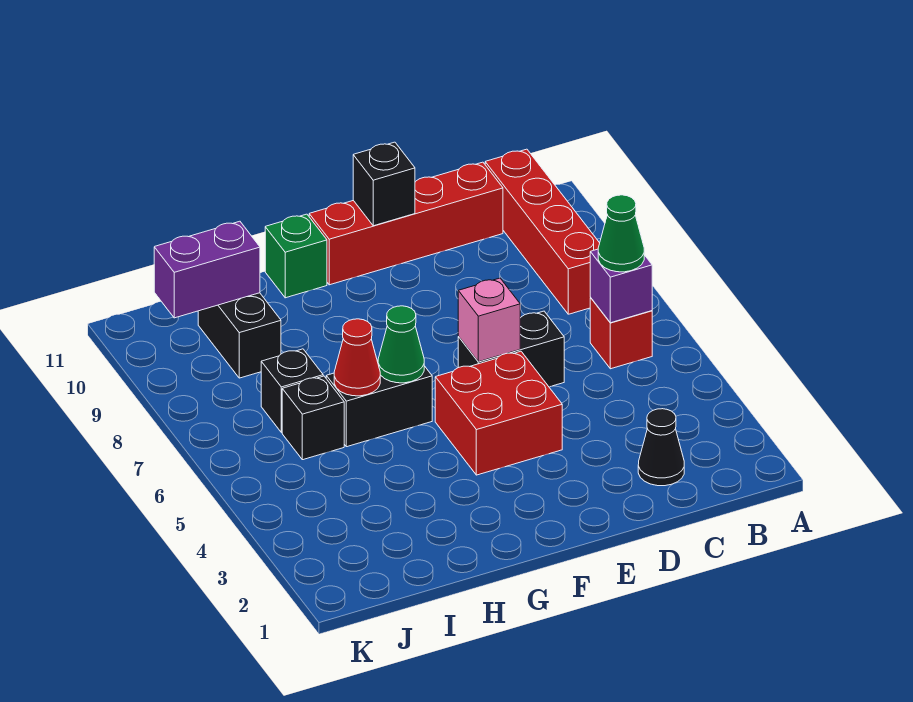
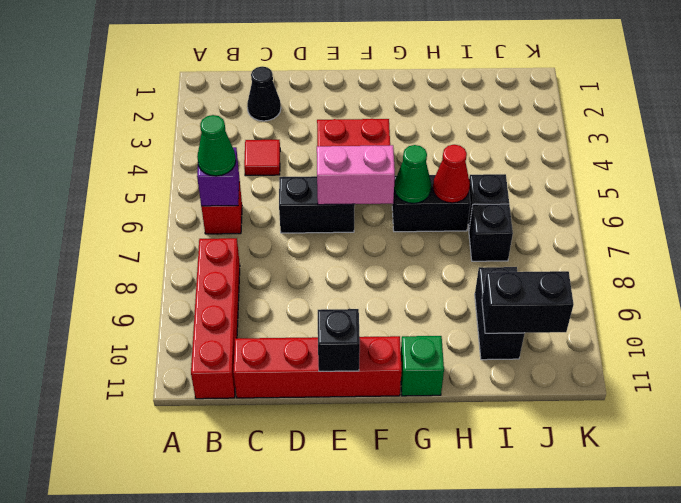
none -> red 1x1 tile [244,140,280,176]
pink 1x1 brick [458,278,520,362] -> pink 1x2 brick [317,145,395,205]
purple 1x2 brick [154,221,260,318] -> black 1x2 brick [482,271,574,333]

